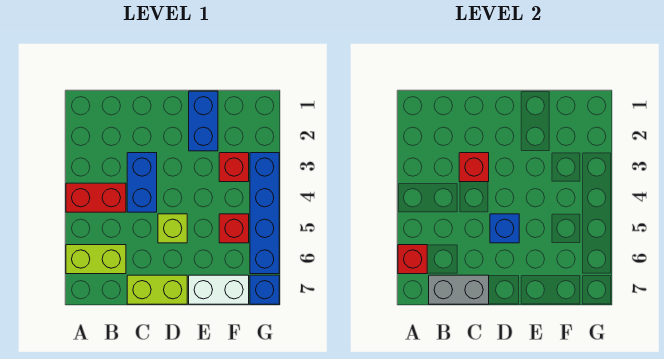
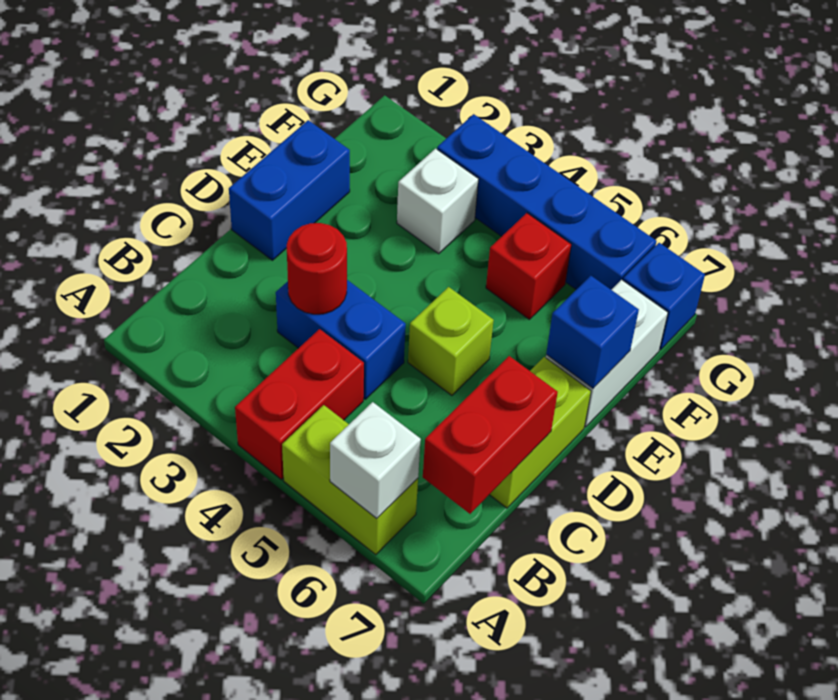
lime 1x2 brick [66,245,126,274] -> lime 1x2 brick turned to [282,405,418,555]
red 1x1 brick [398,245,427,274] -> white 1x1 brick [330,402,421,518]
grey 1x2 brick [429,275,489,304] -> red 1x2 brick [423,356,558,514]
red 1x1 brick [459,153,489,182] -> red 1x1 round brick [287,223,347,314]
blue 1x1 brick [490,214,519,243] -> blue 1x1 brick moved to [546,276,639,388]
blue 1x2 brick [189,91,218,151] -> blue 1x2 brick turned to [229,120,350,260]
red 1x1 brick [219,153,249,182] -> white 1x1 brick [397,149,478,254]

